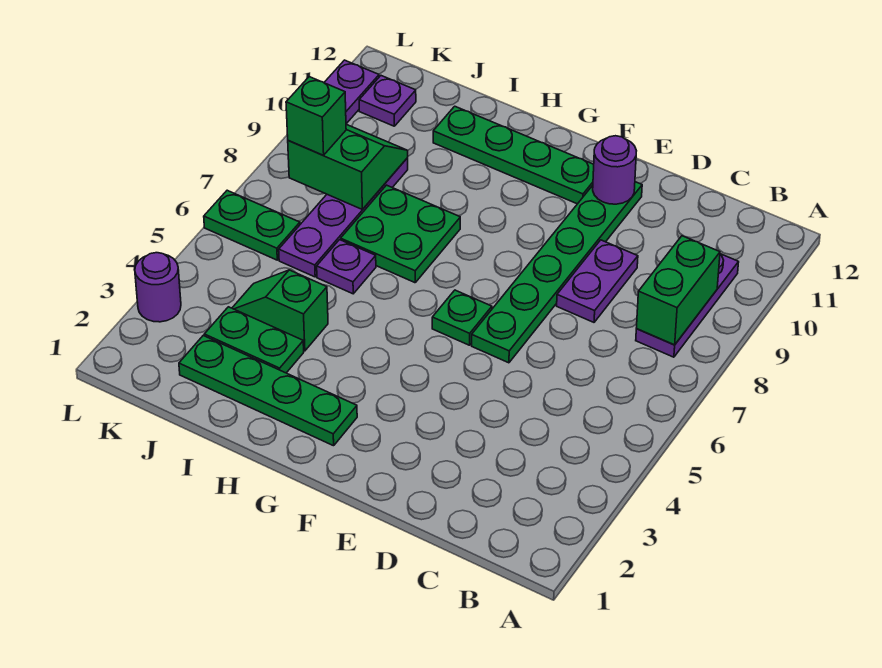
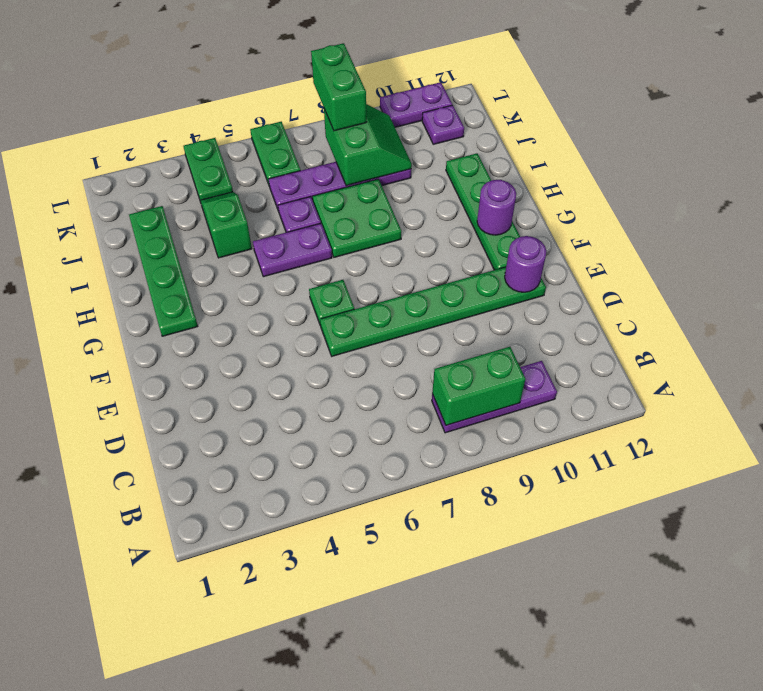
purple 1x2 plate [557,240,638,322] -> purple 1x2 plate moved to [253,223,332,277]
green 1x2 plate [204,307,304,373] -> green 1x2 plate moved to [183,138,233,200]
green 1x1 brick [286,77,346,155] -> green 1x2 brick [311,43,367,131]
purple 1x1 round brick [135,253,181,322] -> purple 1x1 round brick moved to [477,180,516,235]

